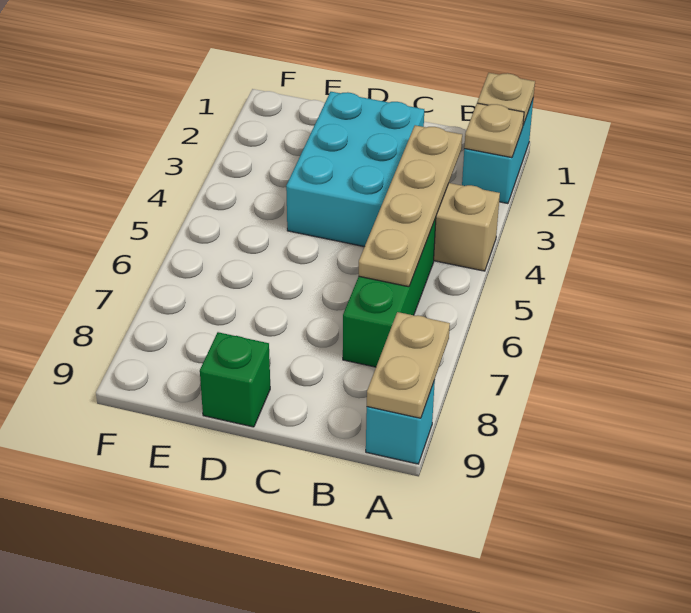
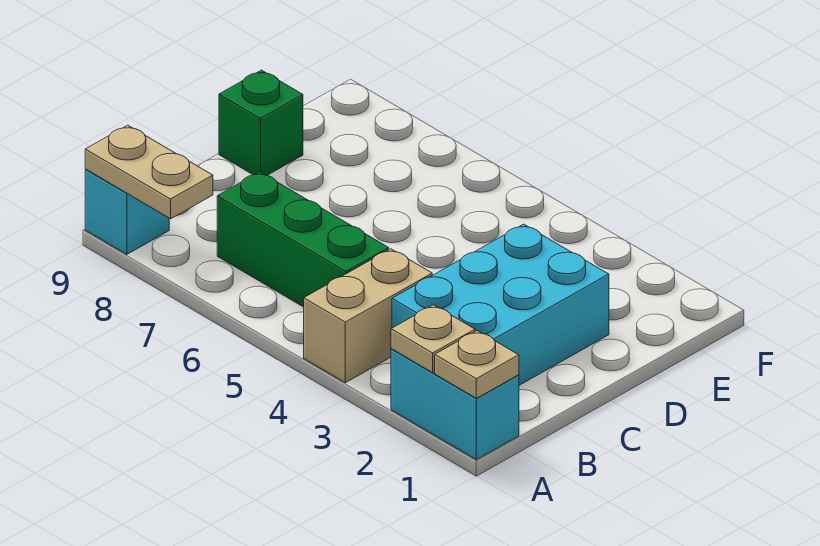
tan 1x4 plate [359,125,462,287] -> none
cyan 2x3 brick [286,92,424,247] -> cyan 2x3 brick turned to [392,224,609,385]

